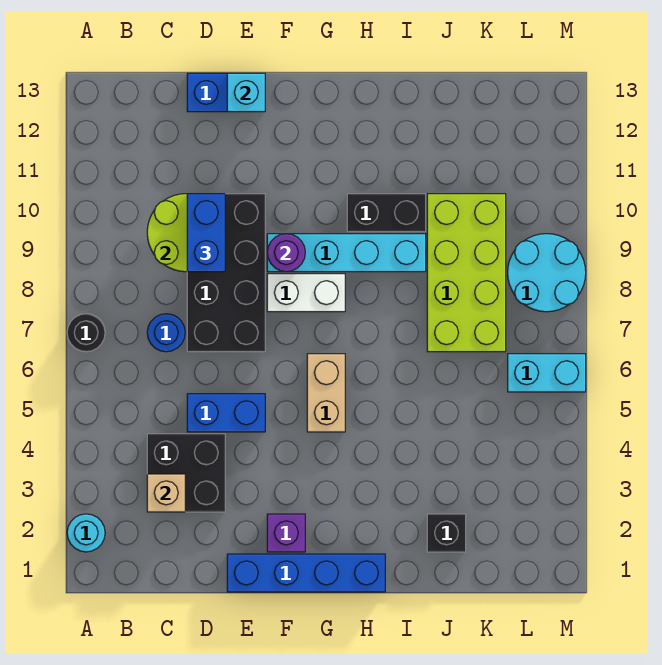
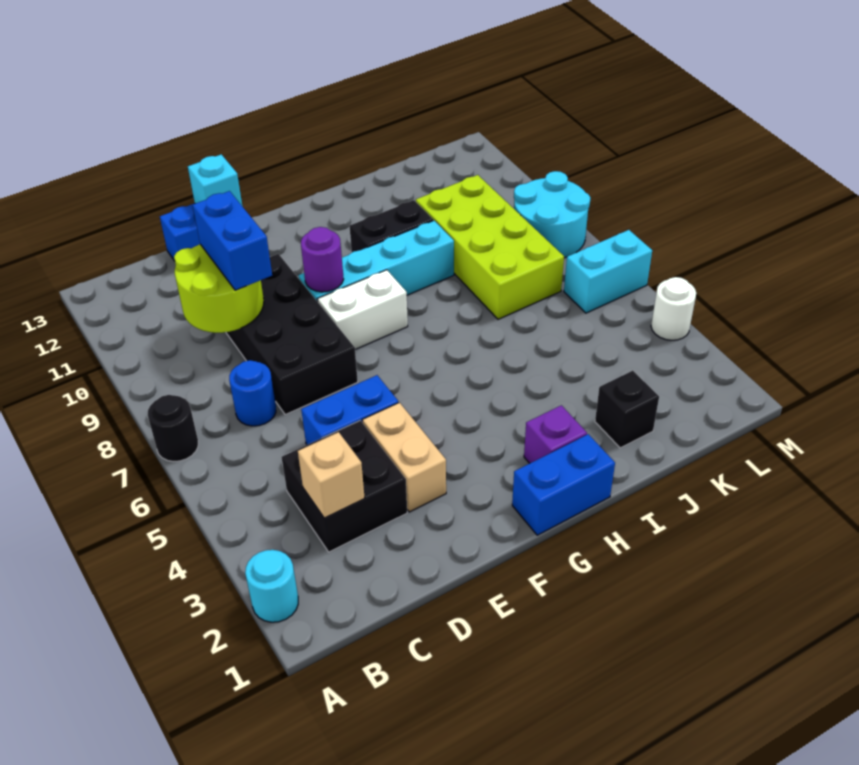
blue 1x4 brick [227,554,385,592] -> blue 1x2 brick [512,434,615,535]
purple 1x1 brick [267,514,305,552] -> purple 1x1 brick moved to [524,405,587,463]
tan 1x2 brick [307,354,345,432] -> tan 1x2 brick moved to [363,402,446,512]
none -> white 1x1 round brick [651,277,696,340]

